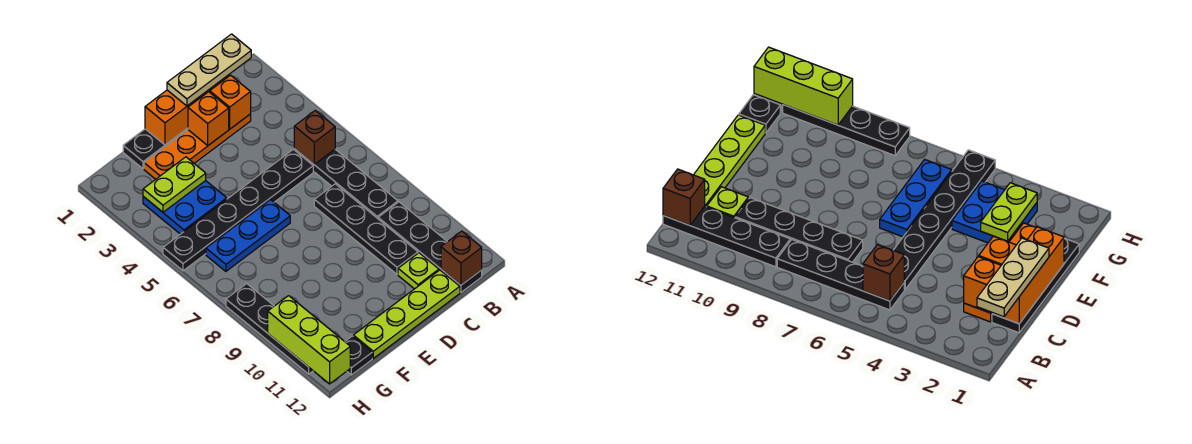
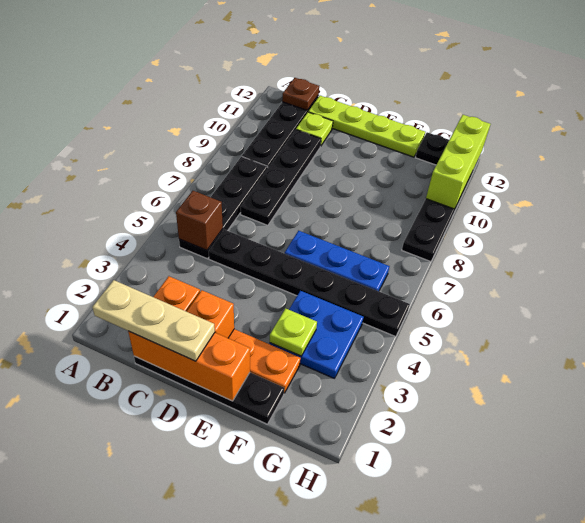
brown 1x1 brick [441,231,482,285] -> brown 1x1 plate [282,78,319,110]
lime 1x2 plate [143,157,206,212] -> lime 1x1 plate [270,308,317,356]

